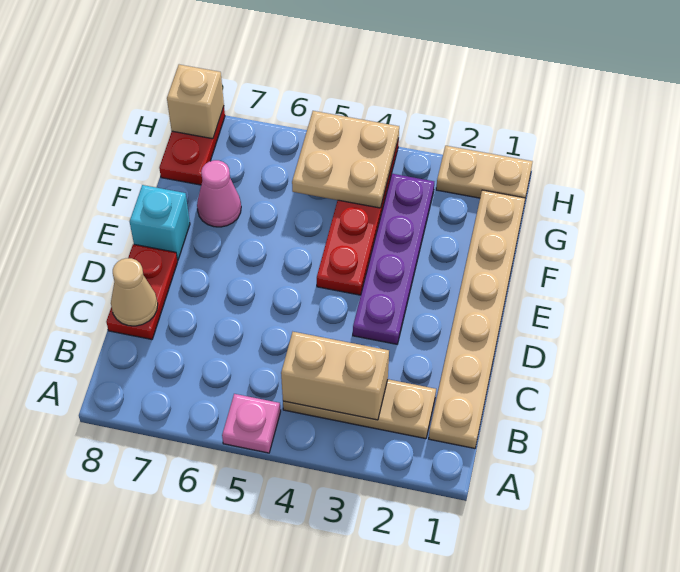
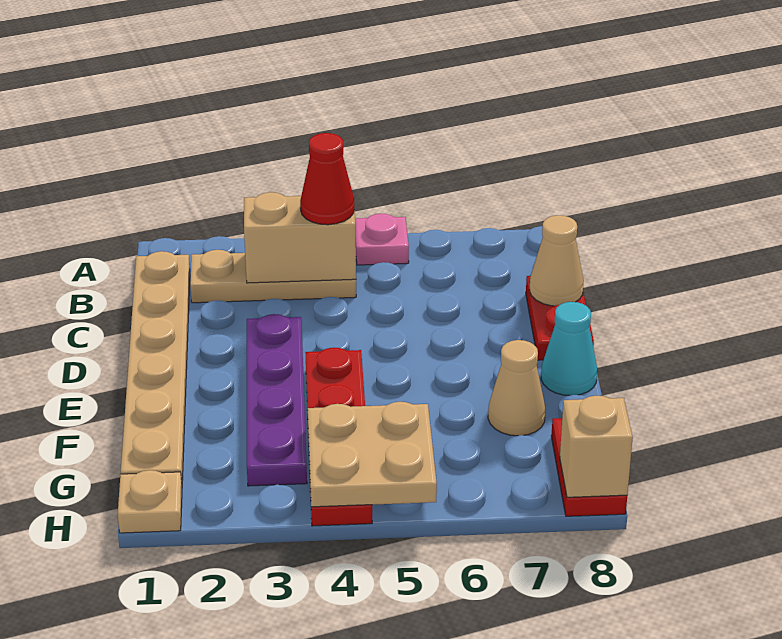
none -> red 1x1 cone [300,133,354,225]
cyan 1x1 brick [130,185,190,260] -> cyan 1x1 cone [541,302,597,395]
pink 1x1 cone [197,160,241,227] -> tan 1x1 cone [488,340,545,436]
tan 1x2 plate [436,146,533,198] -> tan 1x1 plate [118,470,182,533]

